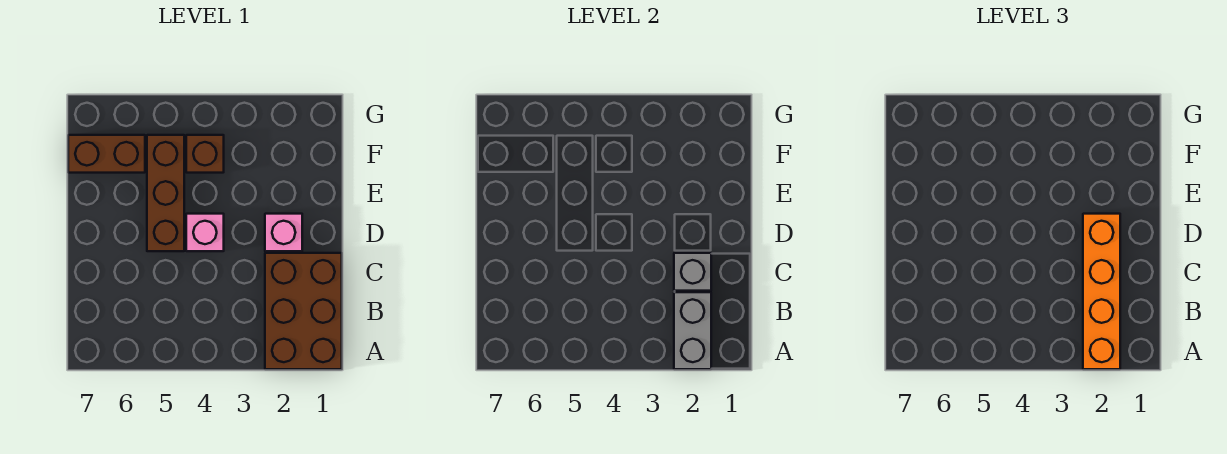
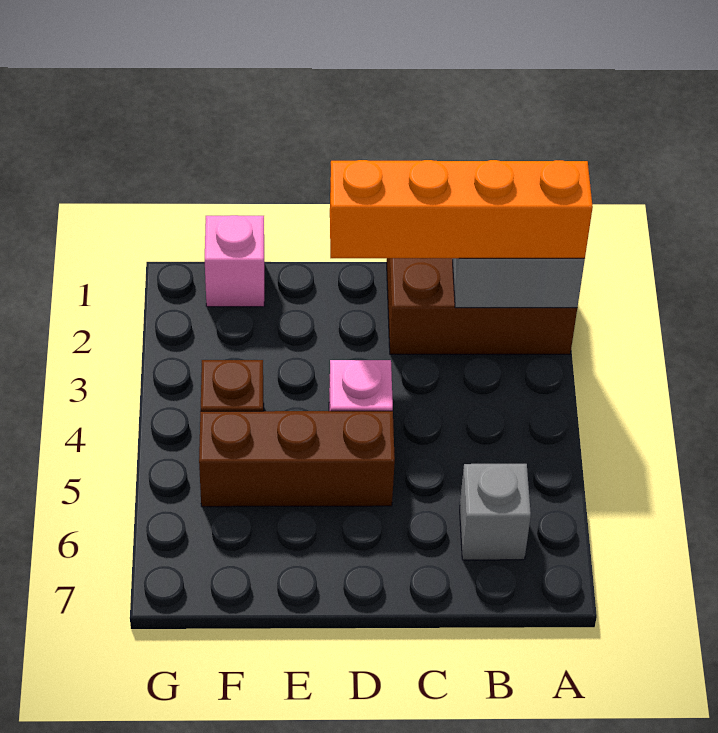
grey 1x1 brick [674,253,711,291] -> grey 1x1 brick moved to [460,464,531,560]
pink 1x1 brick [265,214,302,251] -> pink 1x1 brick moved to [205,215,264,307]
brown 1x2 brick [68,135,145,173] -> none

